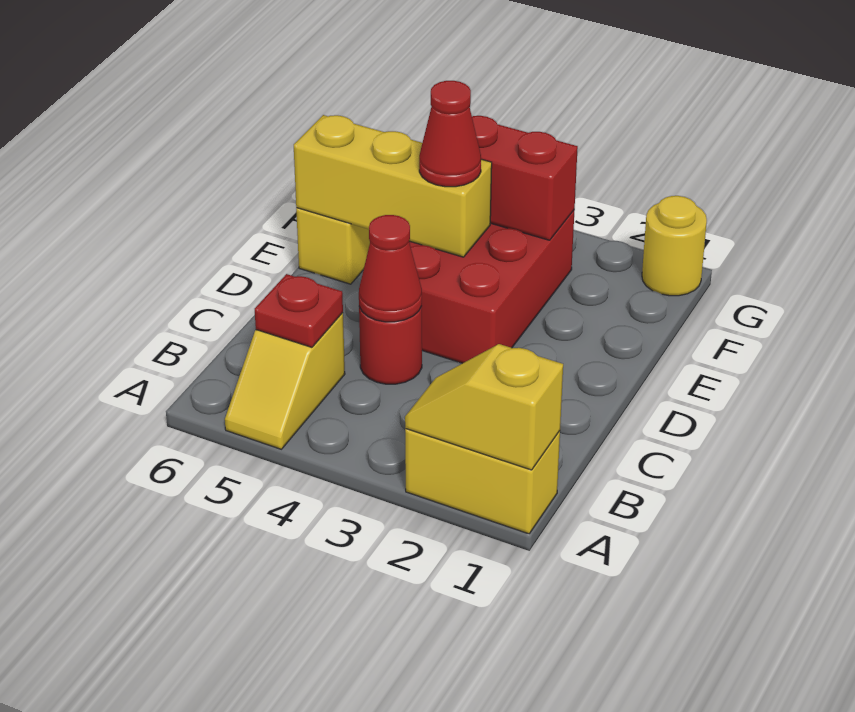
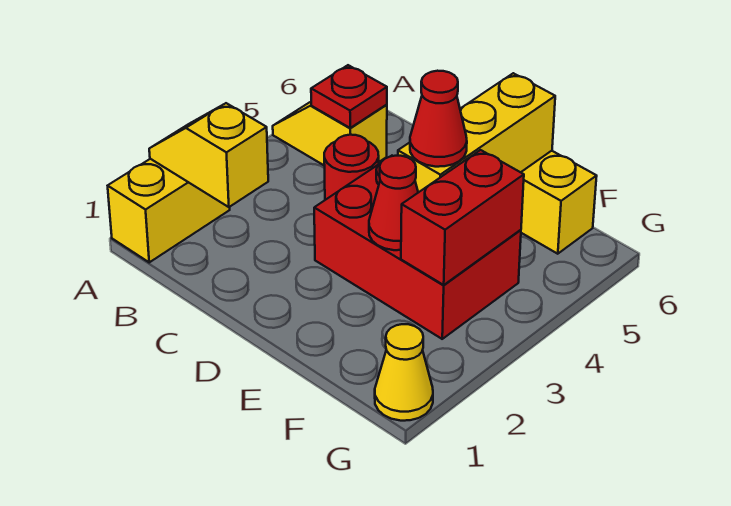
yellow 1x2 slope [405,344,563,470] -> yellow 1x2 slope turned to [149,103,268,207]
red 1x1 cone [359,215,422,322] -> red 1x1 cone moved to [369,156,418,250]
yellow 1x1 round brick [642,196,707,296] -> yellow 1x1 cone [375,324,433,421]

